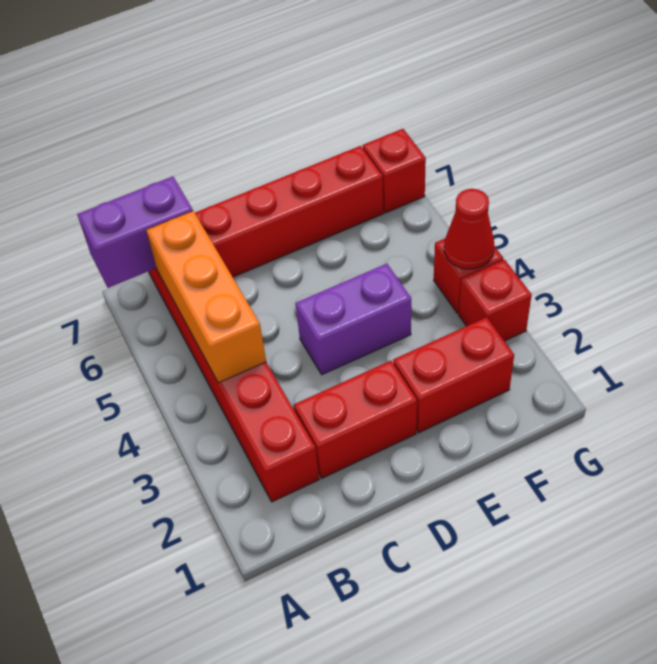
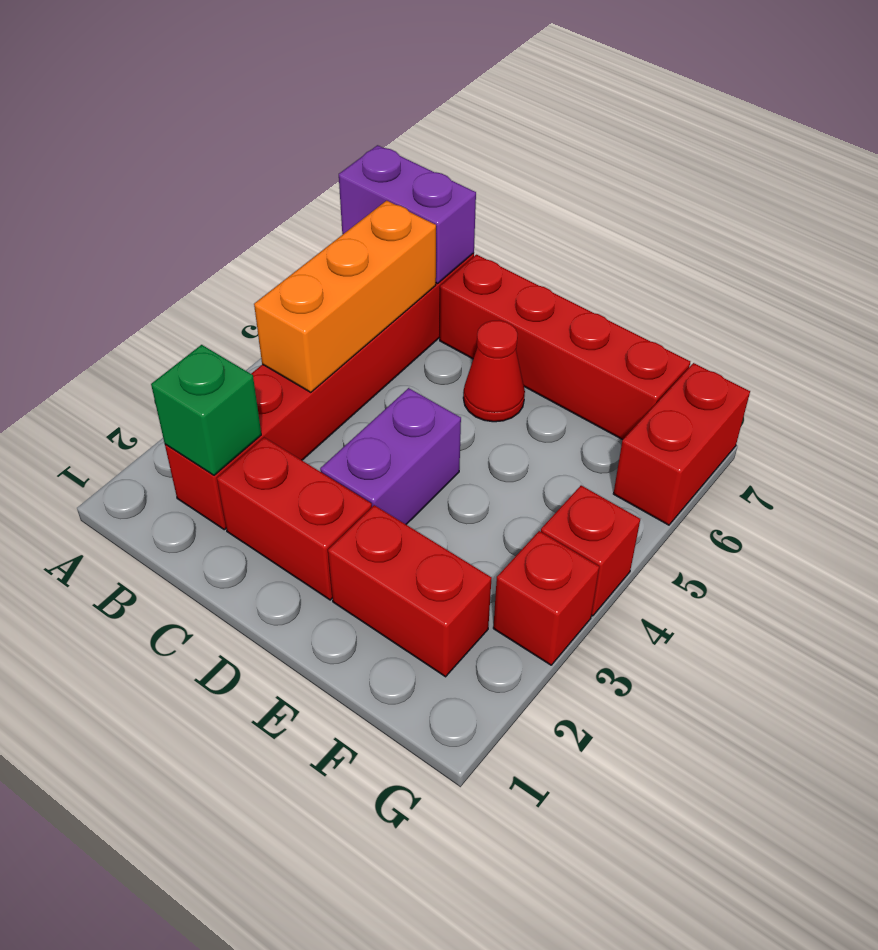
none -> green 1x1 brick [151,345,261,475]
purple 1x2 brick [296,264,411,375] -> purple 1x2 brick turned to [320,388,461,524]
red 1x1 cone [444,189,494,269] -> red 1x1 cone moved to [463,320,525,422]
red 1x1 brick [363,129,426,213] -> red 1x2 brick [613,363,750,525]

